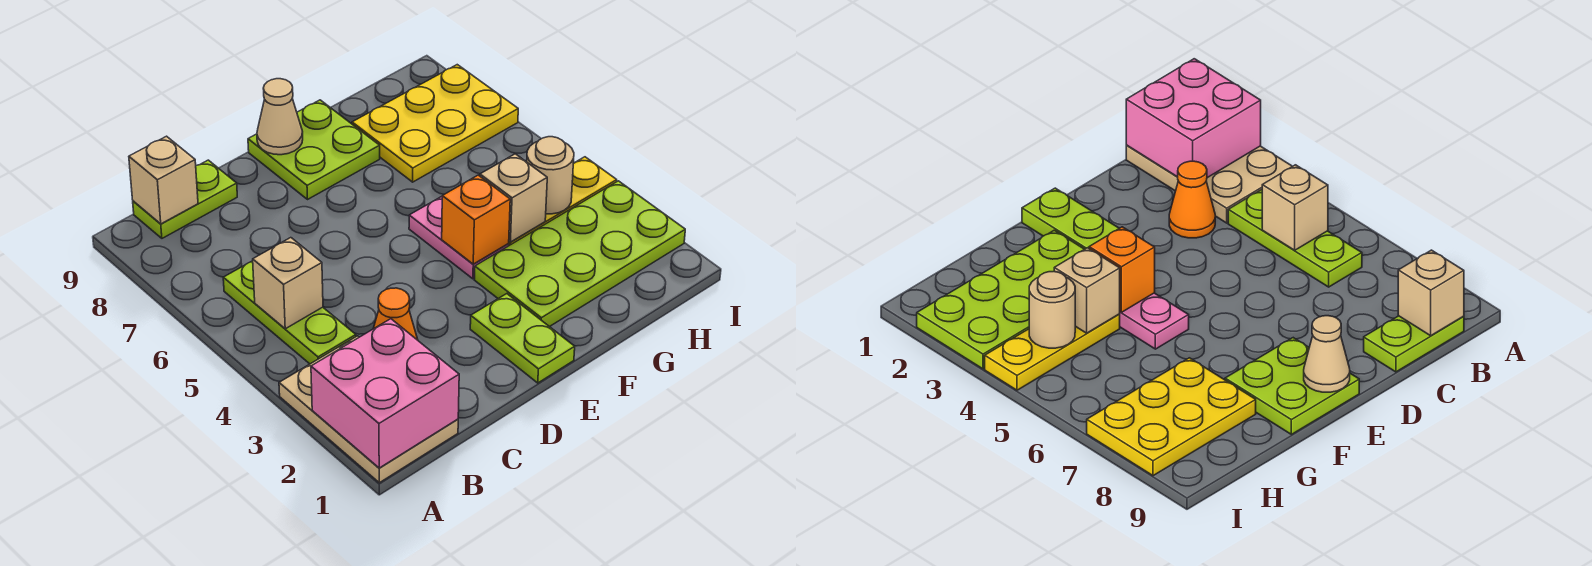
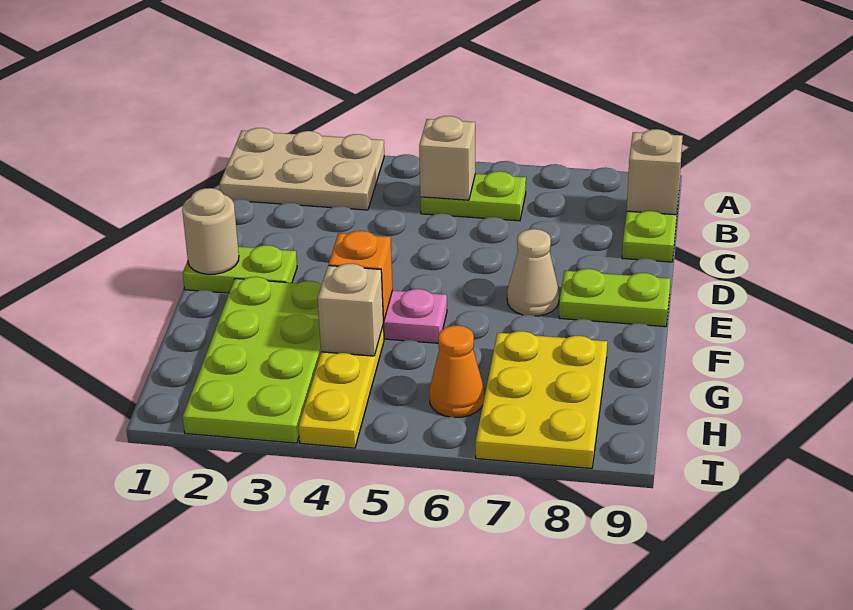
pink 2x2 brick [311,319,459,468] -> none
lime 1x3 plate [223,261,356,364] -> lime 1x2 plate [420,171,526,221]
orange 1x1 cone [373,288,418,340] -> orange 1x1 cone moved to [429,325,484,418]
lime 2x2 plate [248,100,380,199] -> lime 1x2 plate [559,269,671,327]
tan 1x1 cone [257,79,303,155] -> tan 1x1 cone moved to [507,229,559,316]
tan 1x1 round brick [527,137,574,214] -> tan 1x1 round brick moved to [182,188,239,274]

